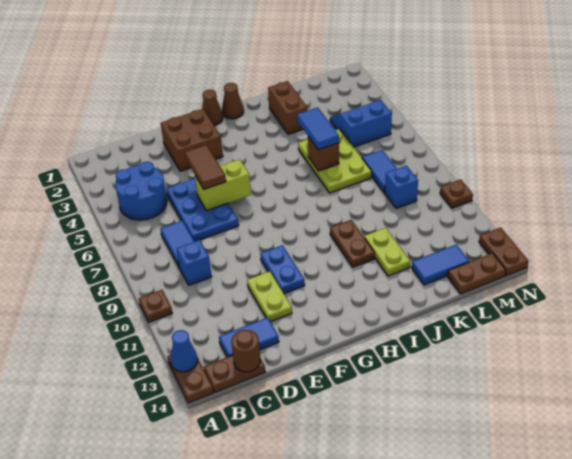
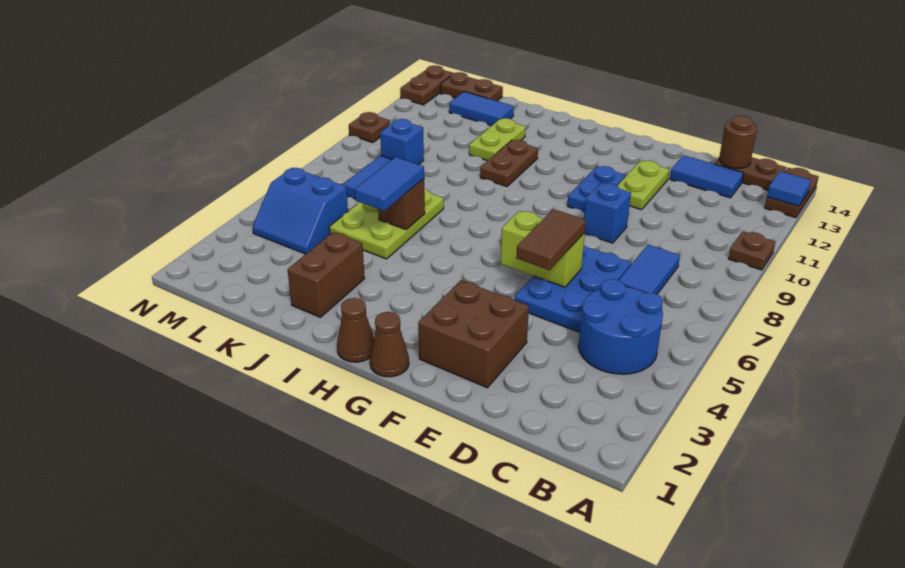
blue 1x1 cone [170,330,198,372] -> blue 1x1 tile [767,171,811,206]
blue 1x1 brick [176,240,212,285] -> blue 1x1 brick moved to [584,183,631,243]

